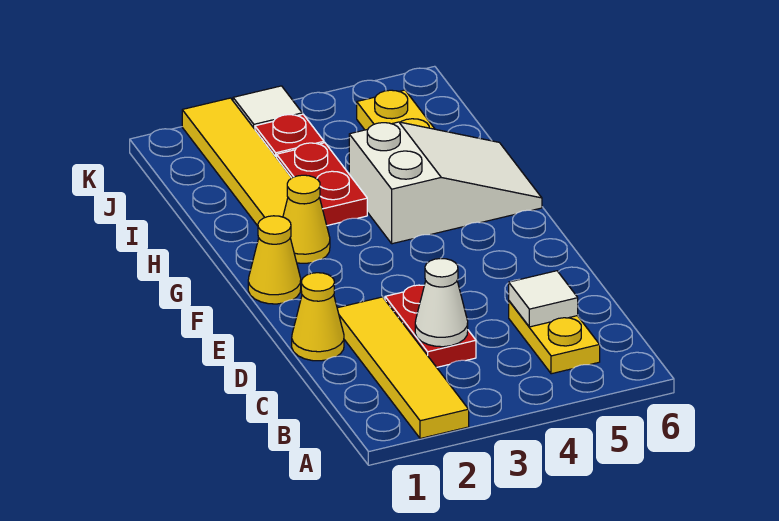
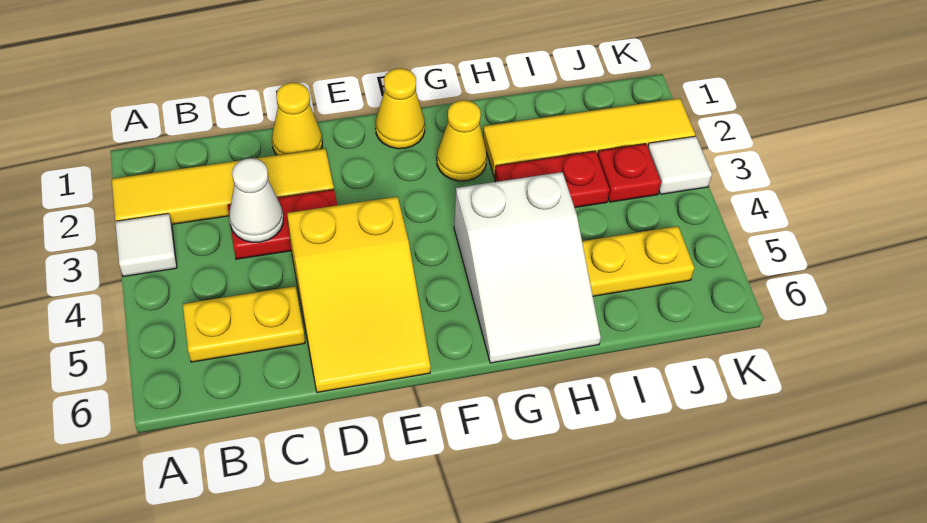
white 1x1 tile [509,271,578,327] -> white 1x1 tile moved to [115,214,177,277]
none -> yellow 2x3 slope [287,197,431,392]

